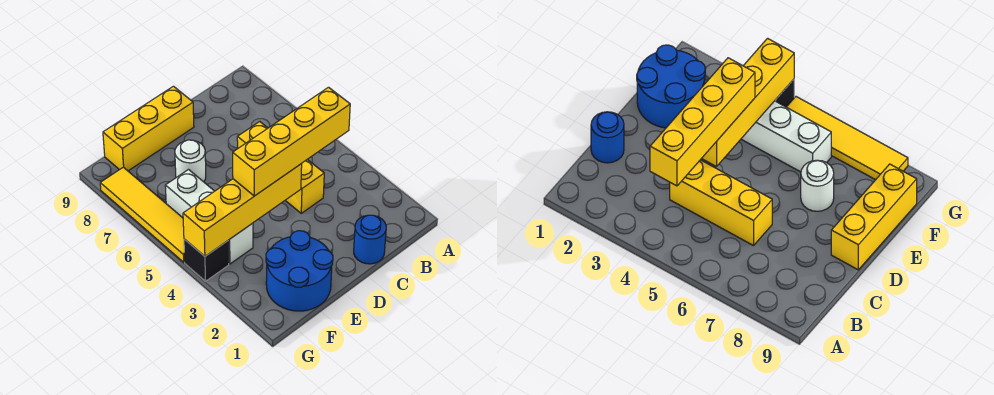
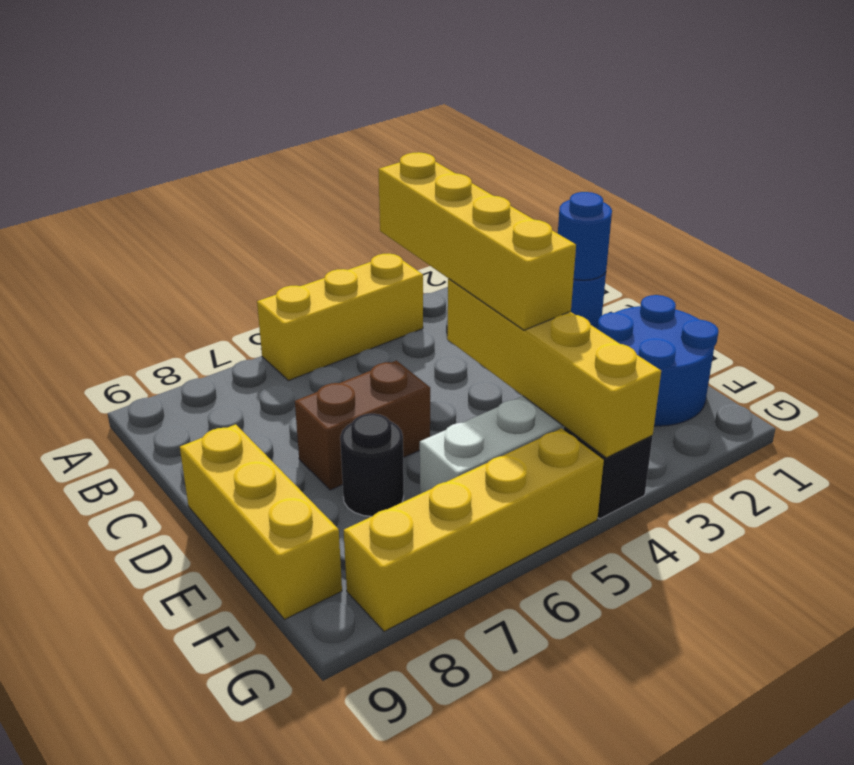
none -> blue 1x1 round brick [558,192,612,280]
yellow 1x3 brick [237,122,324,213] -> yellow 1x3 brick moved to [257,253,423,381]
none -> brown 1x2 brick [295,361,430,490]
white 1x1 round brick [175,140,206,182] -> black 1x1 round brick [340,414,404,516]
yellow 1x4 tile [100,167,185,262] -> yellow 1x4 brick [344,428,604,632]

